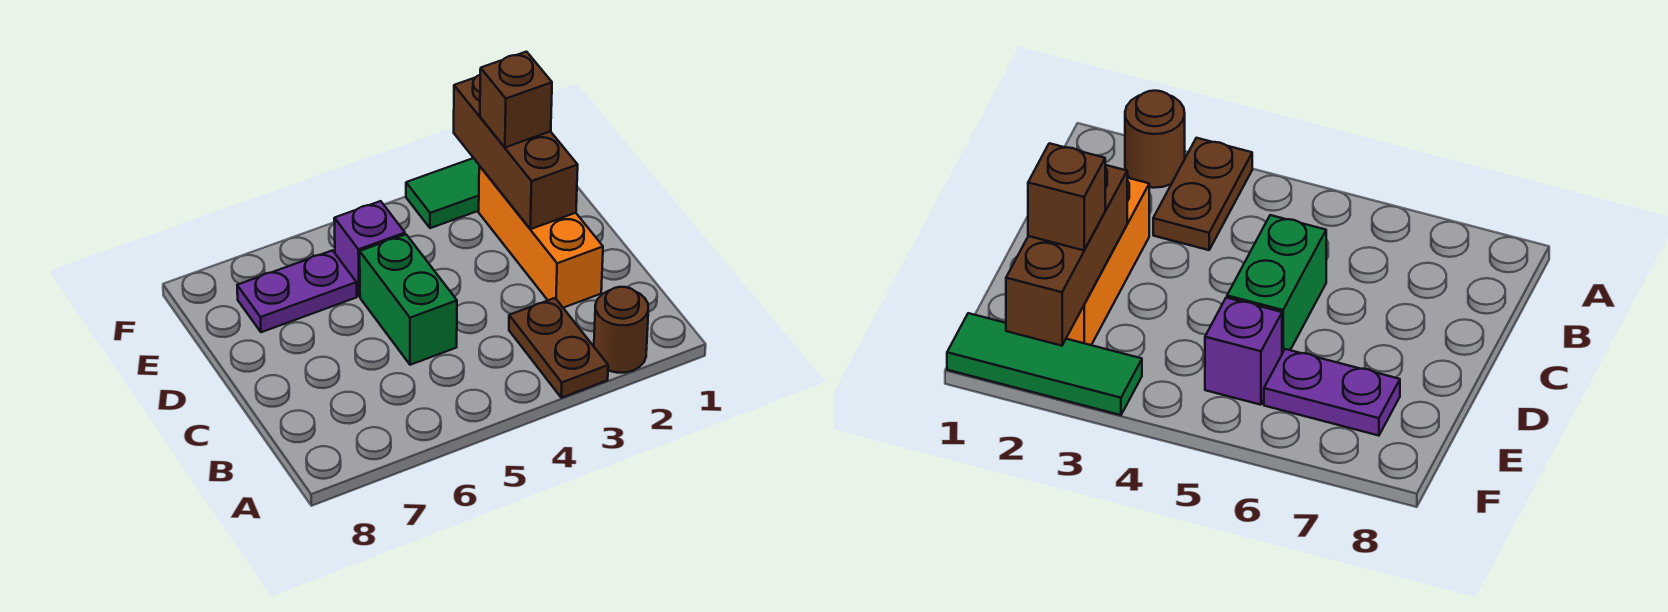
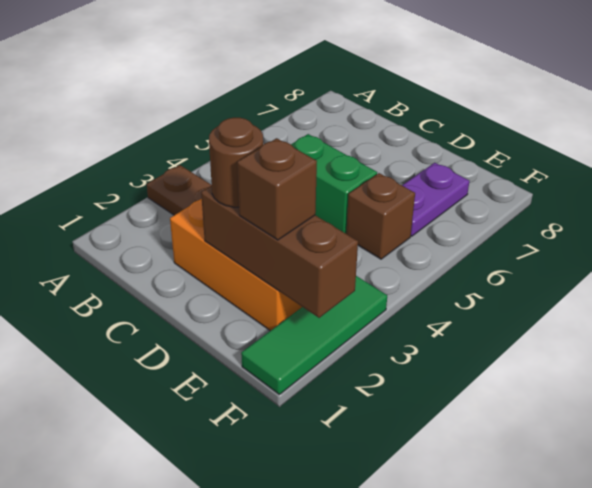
brown 1x1 round brick [594,287,648,373] -> brown 1x1 round brick moved to [209,118,263,207]
purple 1x1 brick [334,201,405,296] -> brown 1x1 brick [346,173,415,259]

